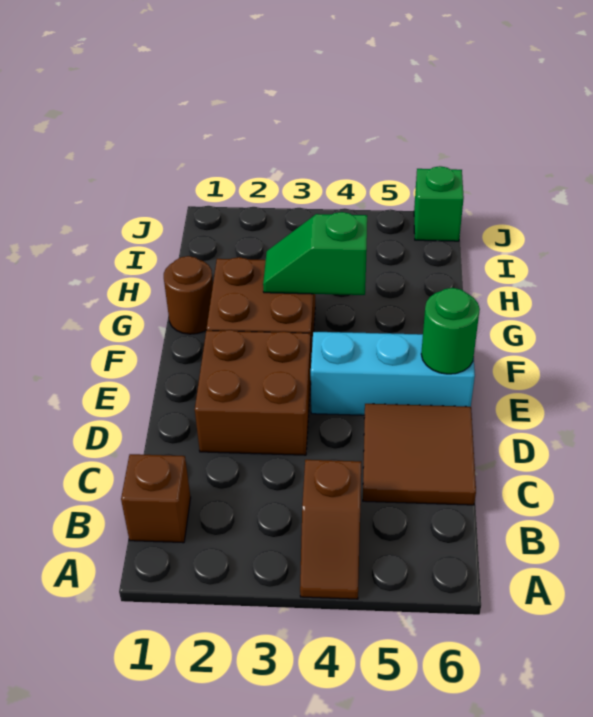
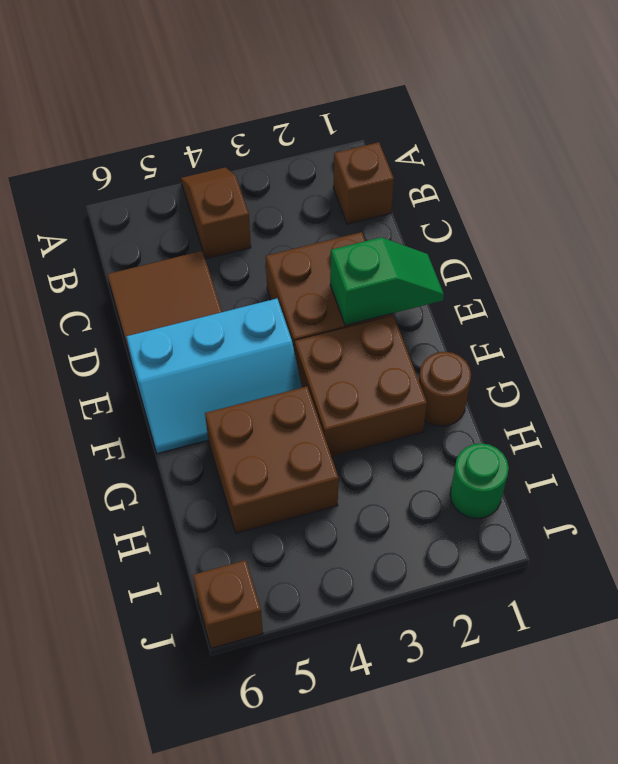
green 1x1 round brick [421,288,480,374] -> green 1x1 round brick moved to [450,443,509,519]
green 1x2 slope [263,212,367,295] -> green 1x2 slope moved to [330,237,444,325]
none -> brown 2x2 brick [205,387,339,533]
green 1x1 brick [414,166,464,241] -> brown 1x1 brick [193,560,263,648]

